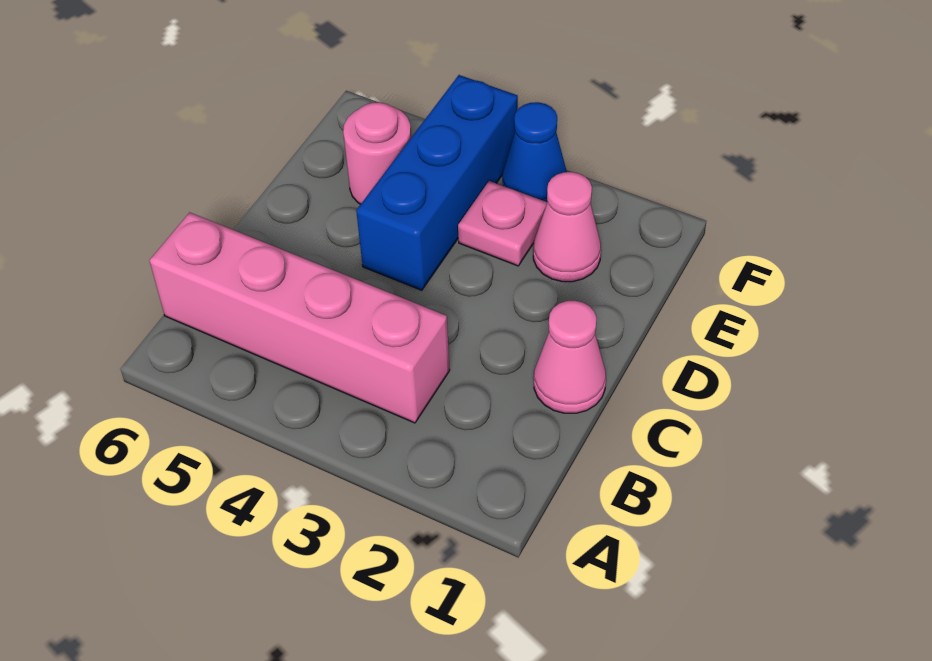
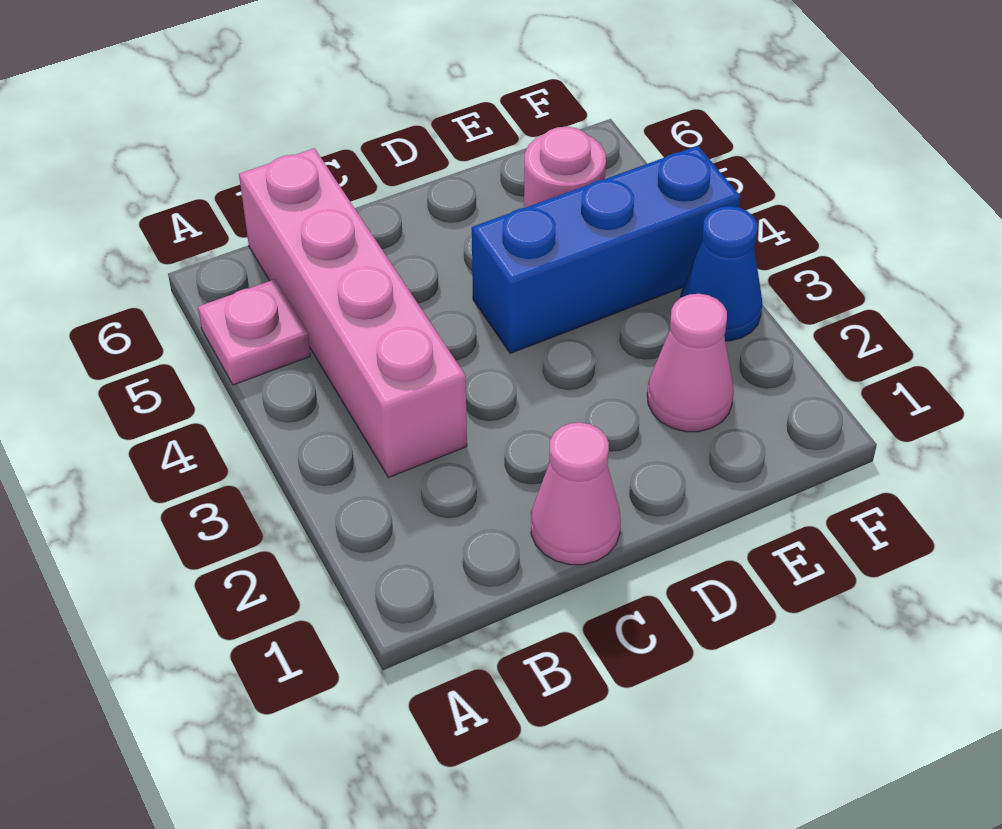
pink 1x1 plate [458,181,547,266] -> pink 1x1 plate moved to [198,279,310,385]

